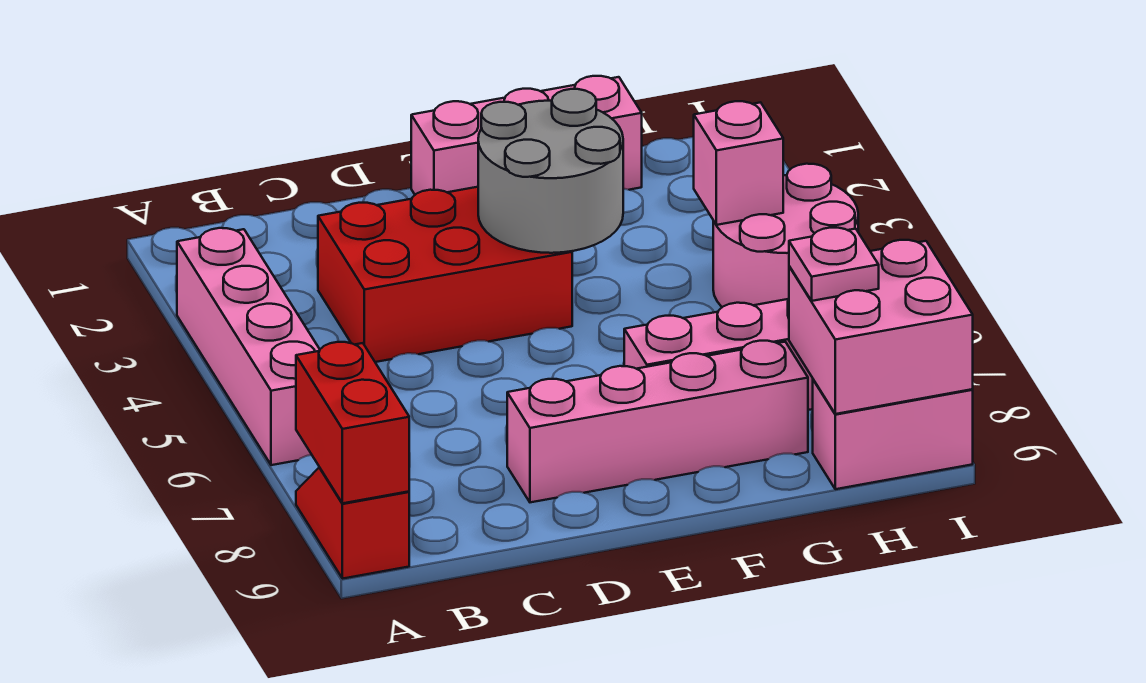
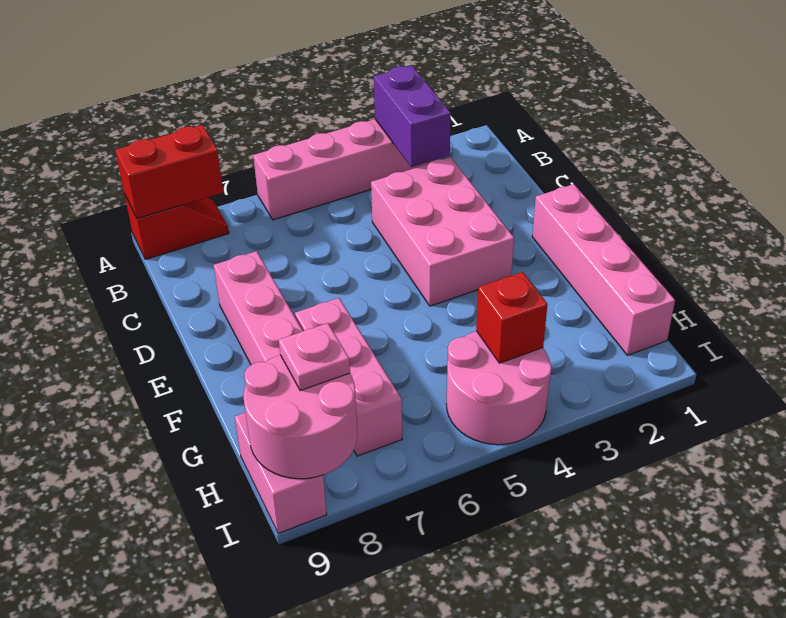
none -> purple 1x2 brick [374,65,451,167]
red 2x3 brick [318,187,572,362] -> pink 2x3 brick [371,157,514,306]
pink 1x3 brick [411,76,642,195] -> pink 1x4 brick [532,184,675,355]
grey 2x2 round brick [478,89,623,253] -> none
pink 1x1 brick [694,101,783,225] -> red 1x1 brick [476,272,548,363]
pink 2x2 brick [789,240,973,414] -> pink 2x2 round brick [244,355,357,479]

